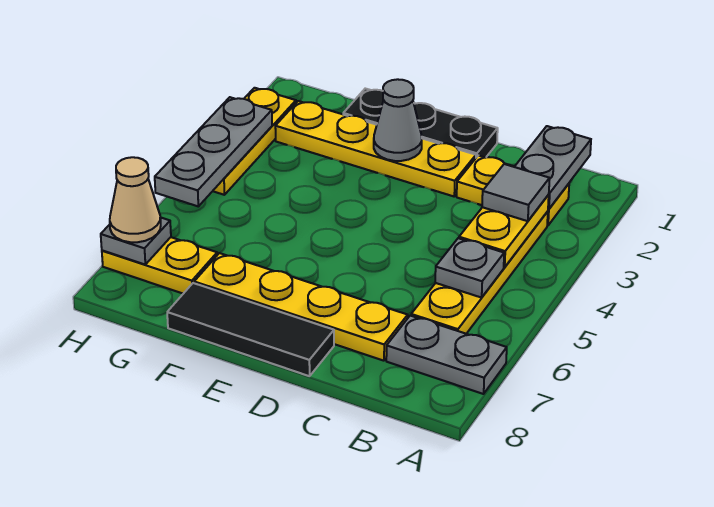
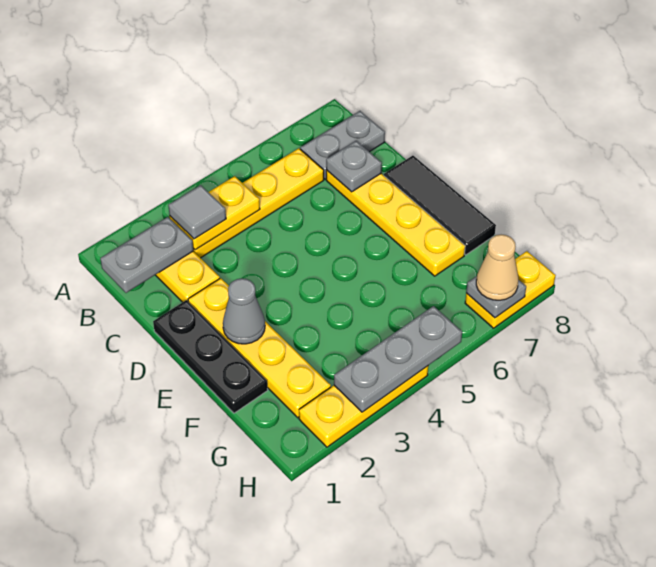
grey 1x2 plate [386,316,507,394] -> grey 1x2 plate turned to [300,111,385,179]
grey 1x1 plate [435,238,504,298] -> grey 1x1 plate moved to [326,141,382,192]
yellow 1x2 plate [102,237,217,294] -> yellow 1x2 plate turned to [465,251,556,328]

